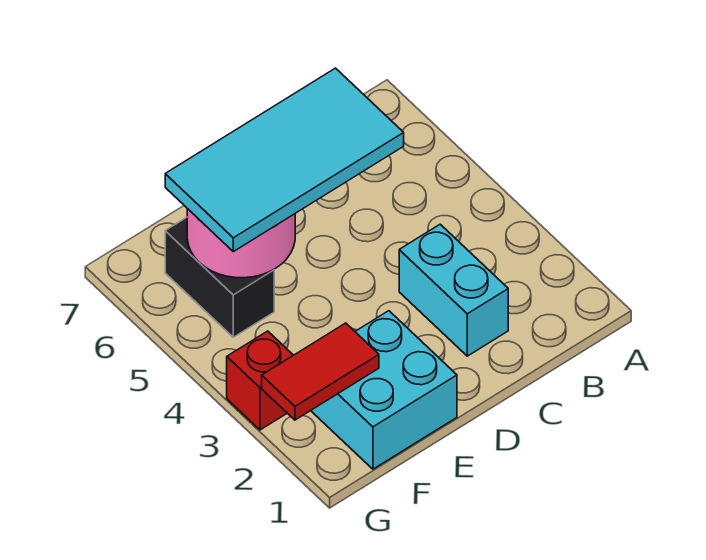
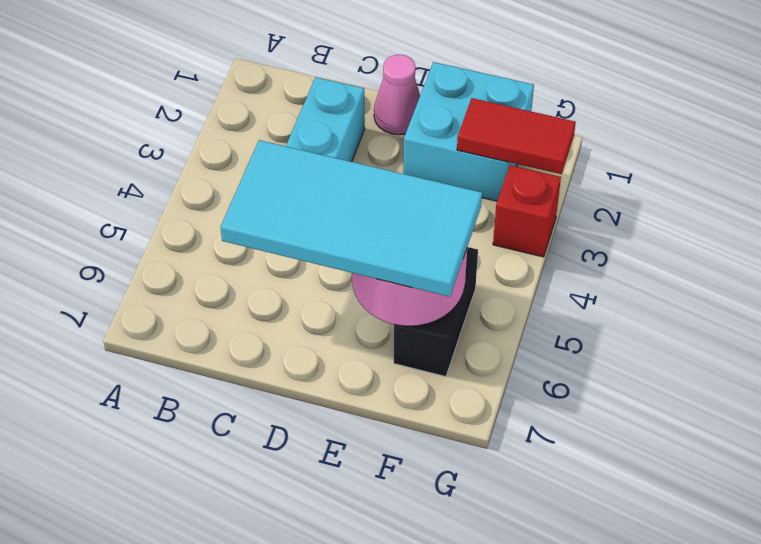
none -> pink 1x1 cone [374,55,420,135]

